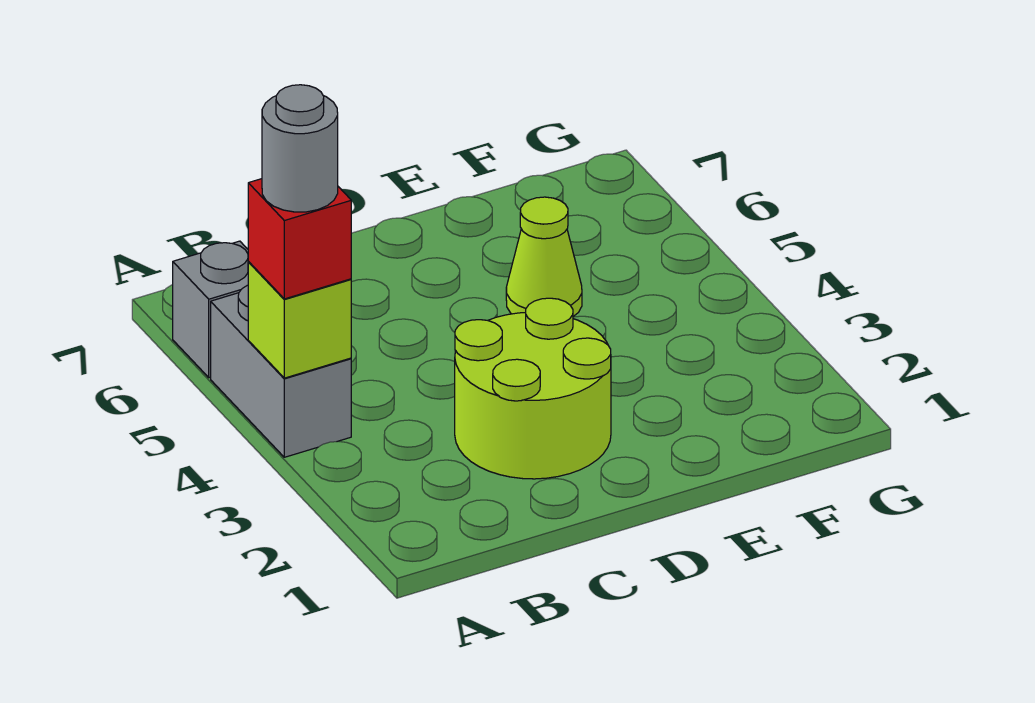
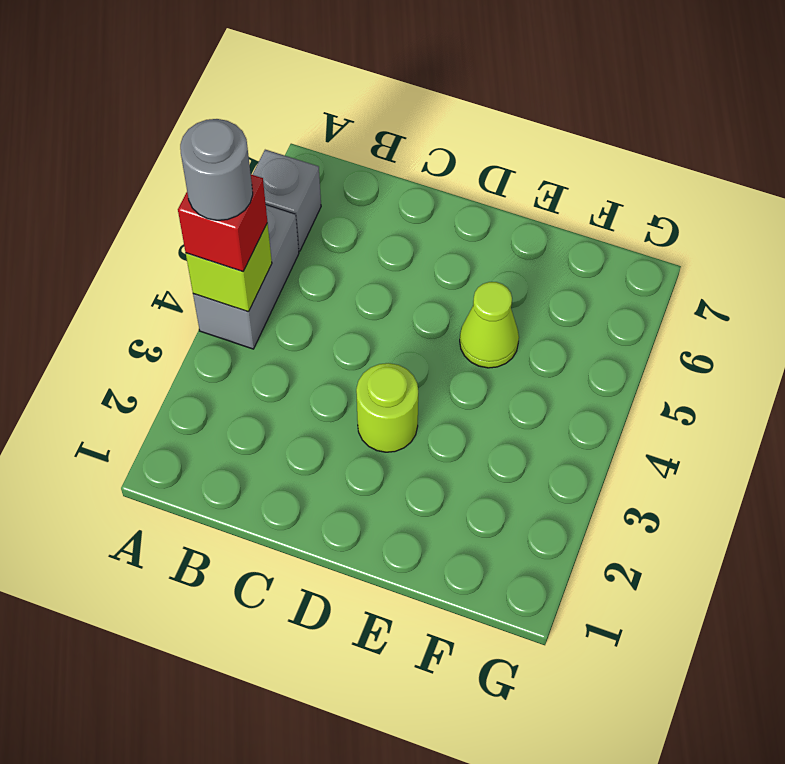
lime 2x2 round brick [455,298,611,479] -> lime 1x1 round brick [356,363,418,452]

